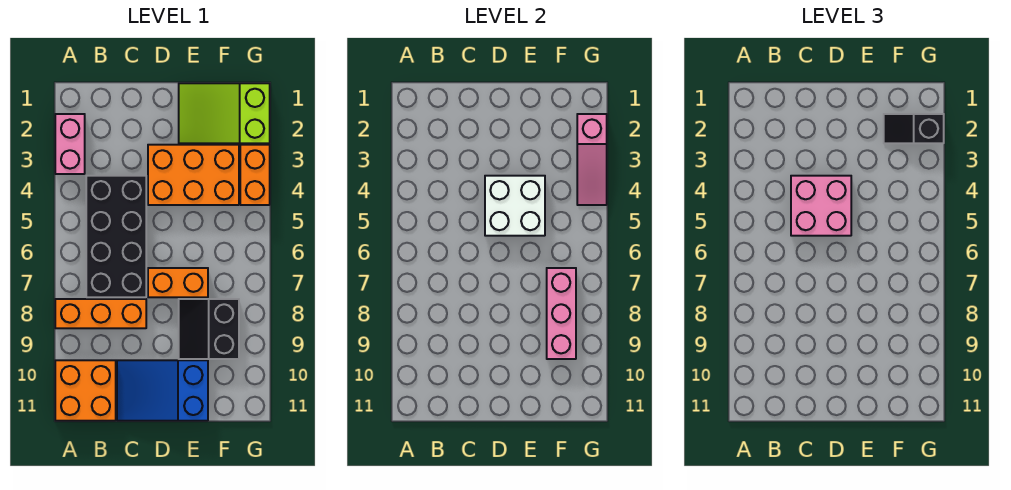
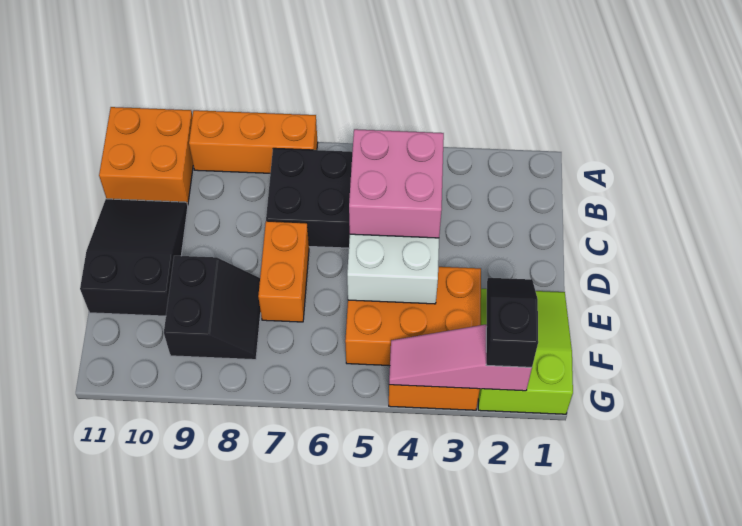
pink 1x2 brick [55,114,85,174] -> none
orange 1x3 brick [55,299,146,328] -> orange 1x3 brick turned to [189,110,318,173]
blue 2x3 slope [117,360,208,421] -> black 2x3 slope [80,199,188,316]
orange 2x3 brick [148,145,239,205] -> orange 2x3 brick turned to [345,267,481,366]
black 2x2 slope [179,299,239,359] -> black 2x2 slope turned to [164,256,261,360]
pink 1x3 brick [547,268,576,359] -> none

